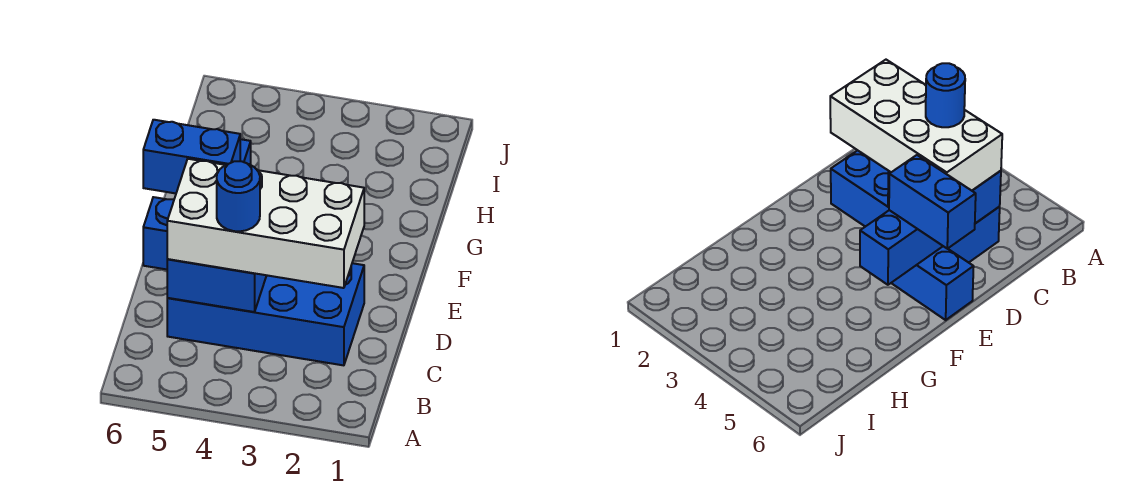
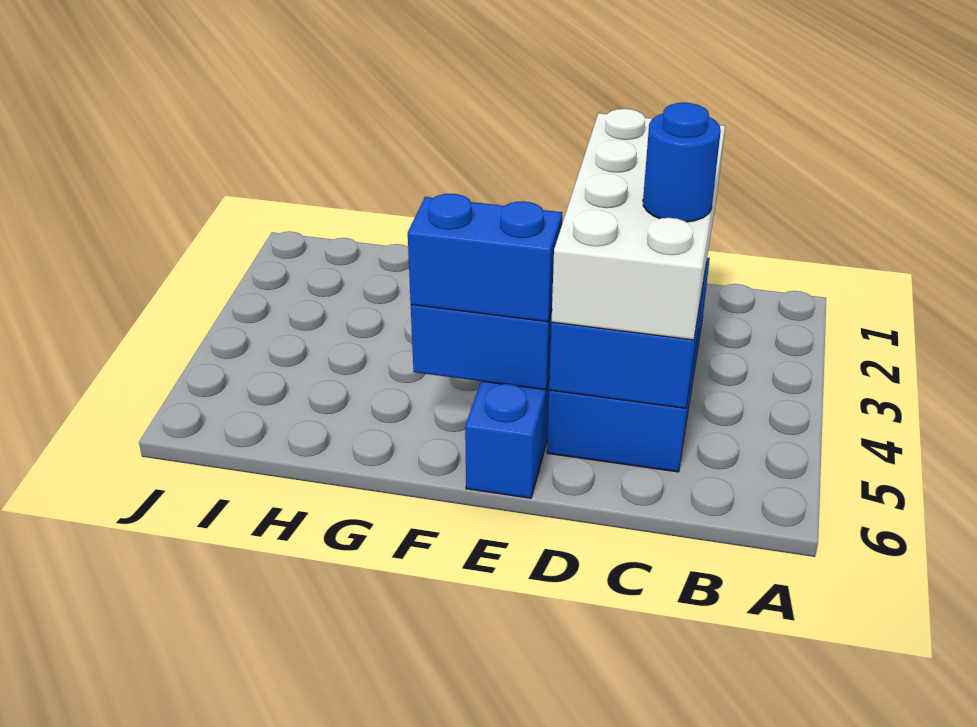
blue 1x2 brick [143,120,240,193] -> blue 1x2 brick turned to [408,194,562,322]

